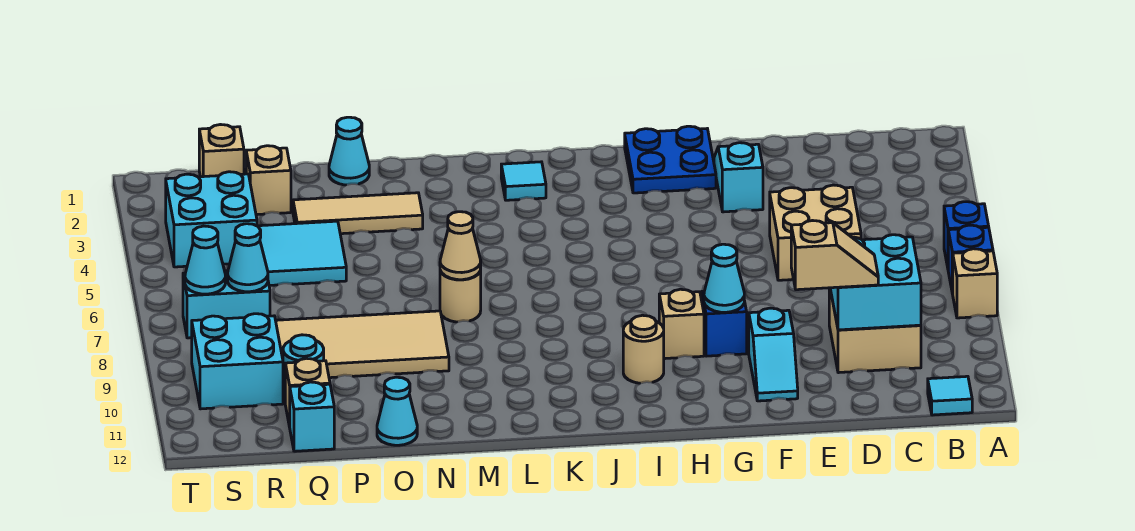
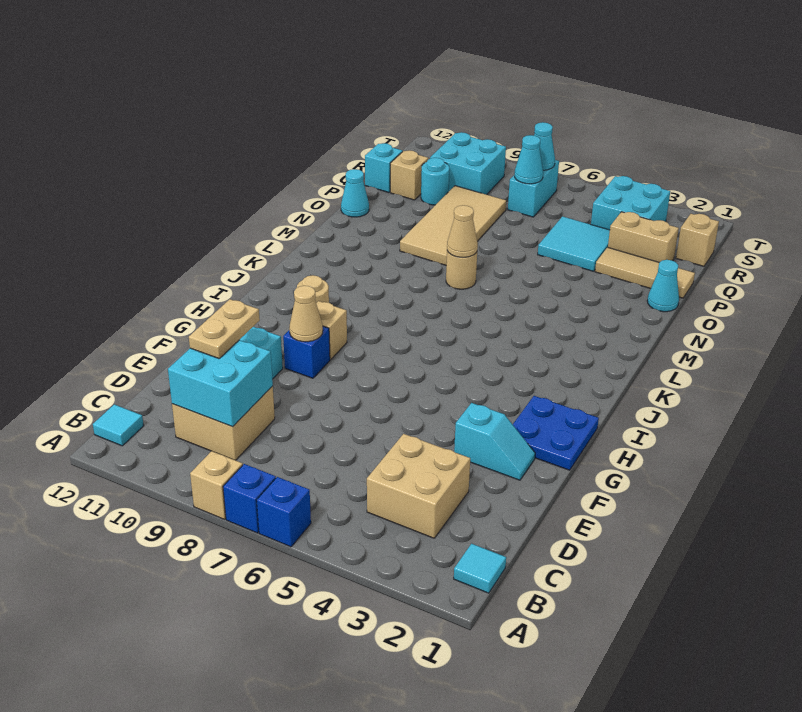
tan 2x2 brick [770,185,861,280] -> tan 2x2 brick moved to [367,434,470,538]
tan 1x2 slope [791,221,878,290] -> tan 1x2 plate [189,299,260,359]
cyan 1x1 cone [704,244,744,312] -> tan 1x1 cone [289,286,323,342]
cyan 1x1 tile [501,162,546,200] -> cyan 1x1 tile moved to [454,544,506,593]
tan 1x3 tile [293,193,423,234] -> tan 1x3 tile turned to [595,247,695,298]
tan 1x1 brick [246,146,291,215] -> tan 1x2 brick [608,212,679,262]

